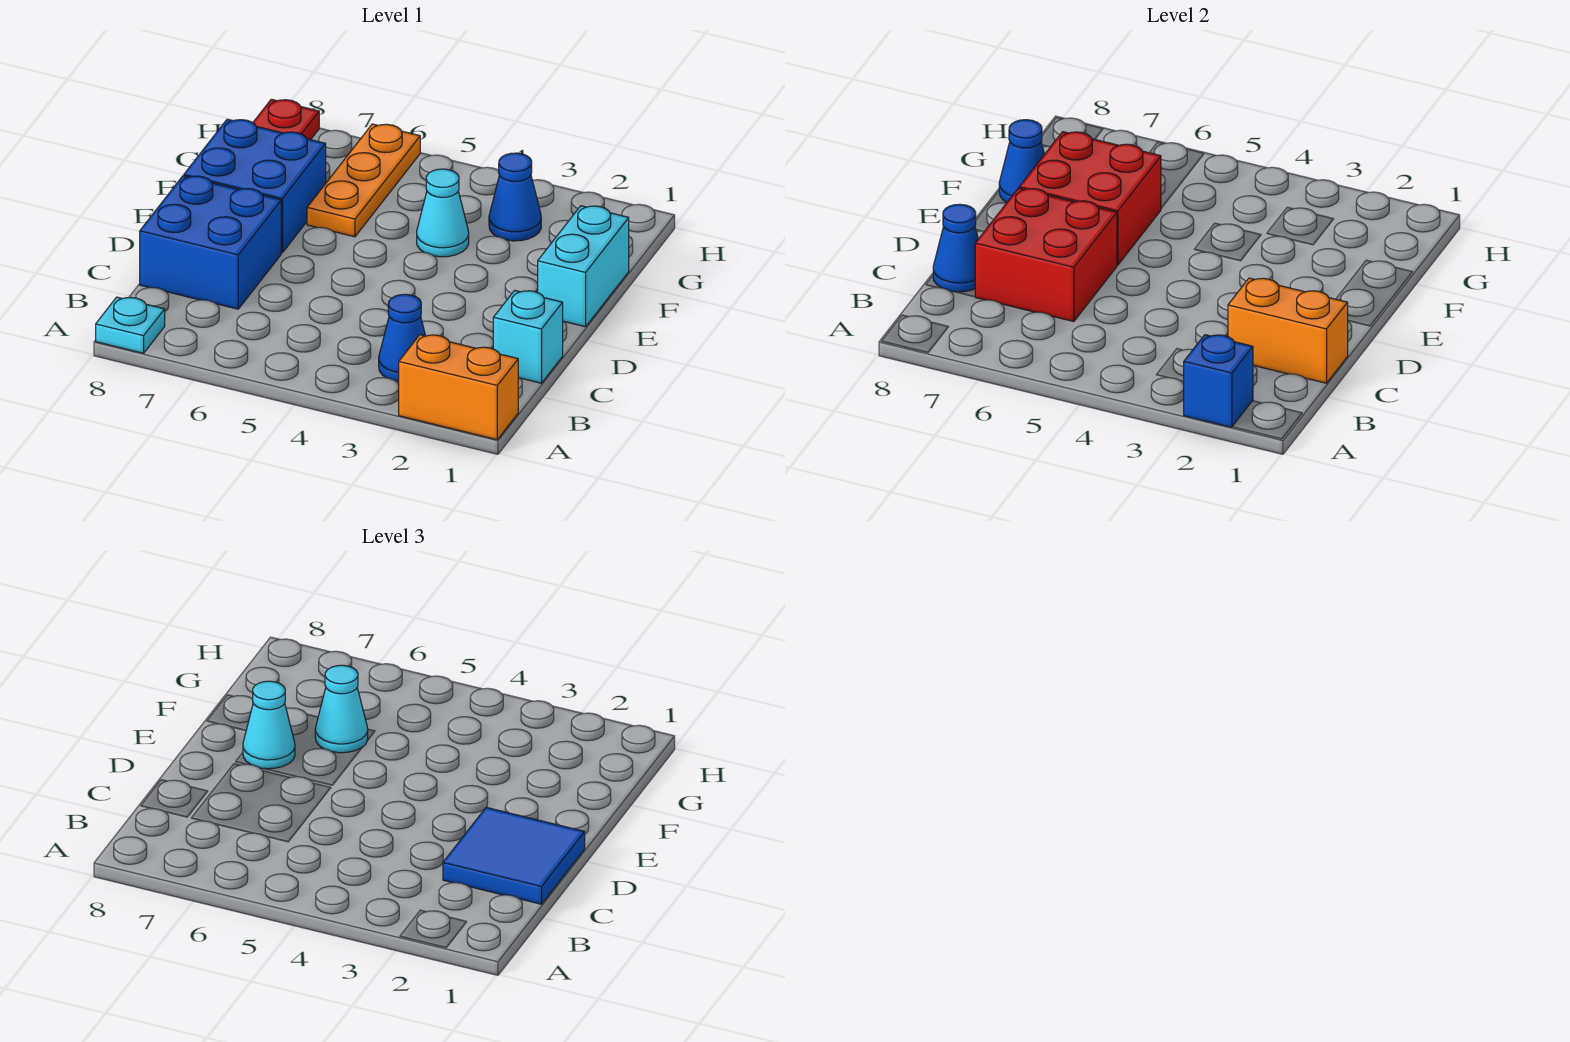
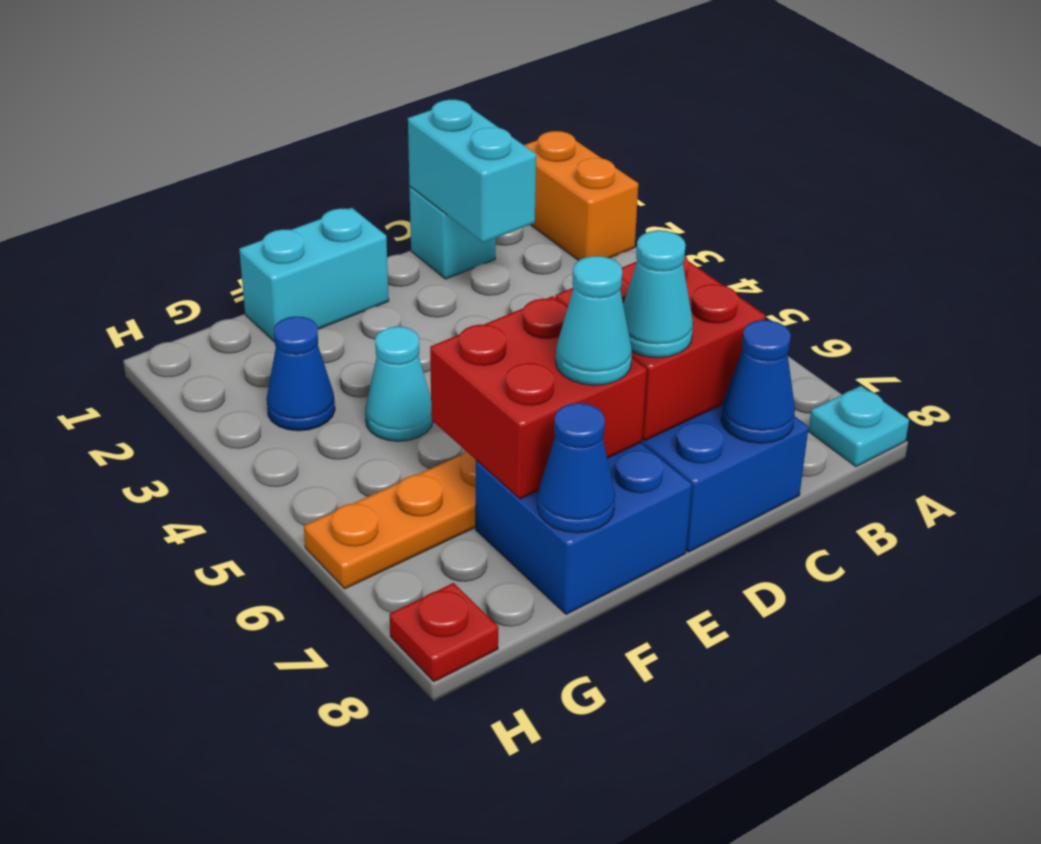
blue 1x1 brick [1184,335,1253,427] -> none
blue 1x1 cone [379,294,426,382] -> none
orange 1x2 brick [1228,278,1348,383] -> cyan 1x2 brick [408,100,536,243]
blue 2x2 tile [443,807,585,904] -> none
cyan 1x1 cone [315,665,368,753] -> cyan 1x1 cone moved to [623,230,693,358]

